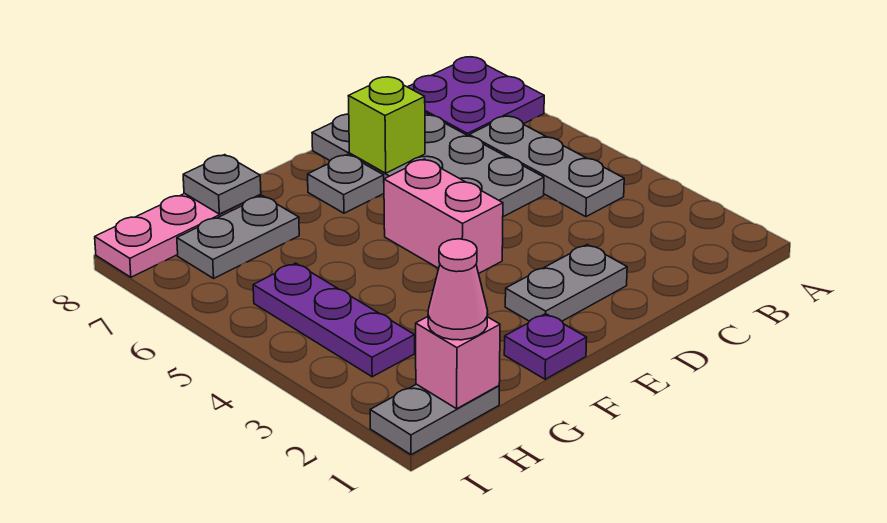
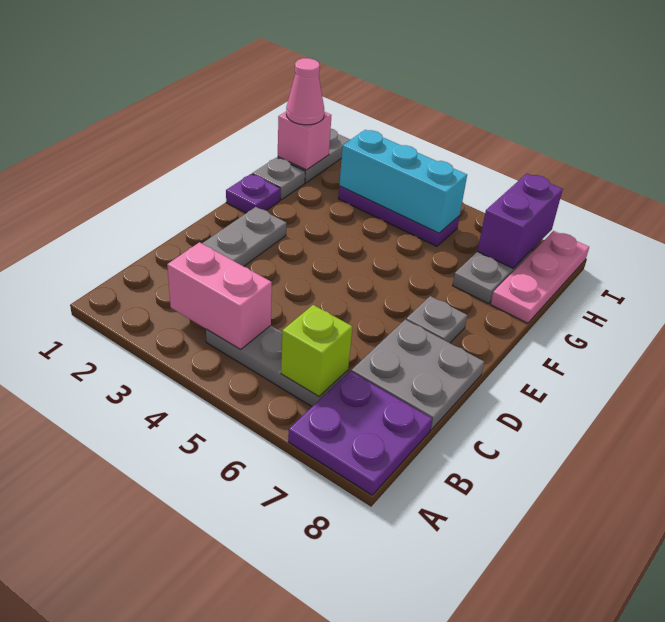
grey 2x4 plate [312,113,544,217] -> grey 2x2 plate [351,320,484,430]
lime 1x1 brick [349,77,425,173] -> lime 1x1 brick moved to [281,305,352,396]
pink 1x2 brick [384,159,503,274] -> pink 1x2 brick moved to [167,242,272,350]
grey 1x1 plate [183,155,261,214] -> grey 1x1 plate moved to [252,158,305,200]
none -> cyan 1x3 brick [339,130,467,233]
none -> purple 1x2 brick [477,174,563,268]

